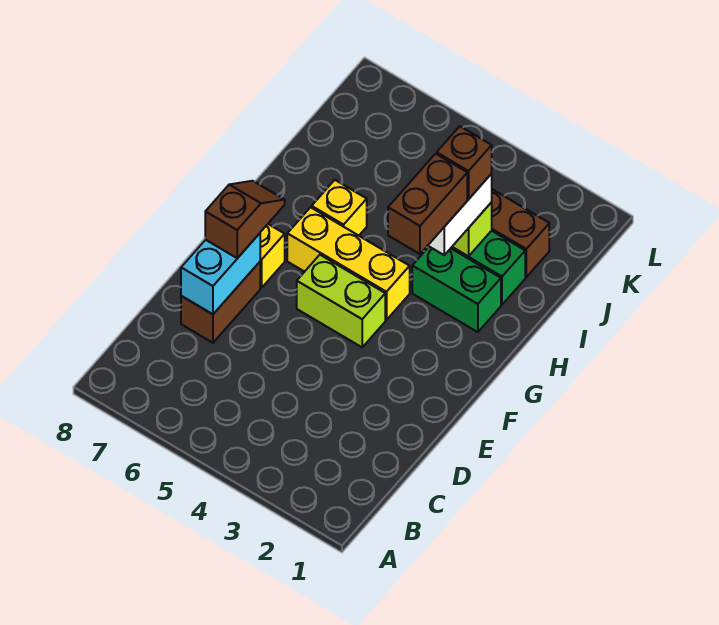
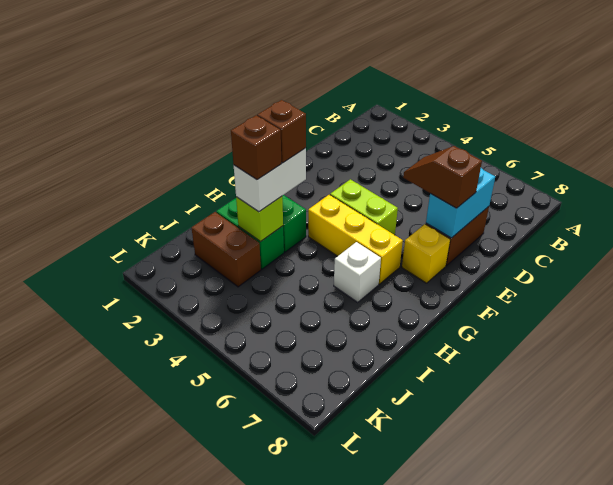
brown 1x2 slope [205,181,285,258] -> brown 1x2 slope turned to [403,146,482,208]
brown 1x2 brick [388,154,467,254] -> brown 1x1 brick [257,100,306,163]
yellow 1x1 brick [312,180,367,236] -> white 1x1 brick [334,242,381,302]

